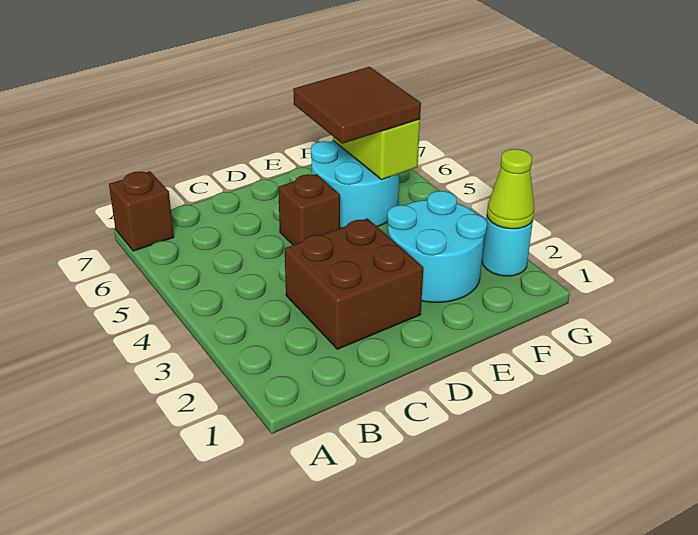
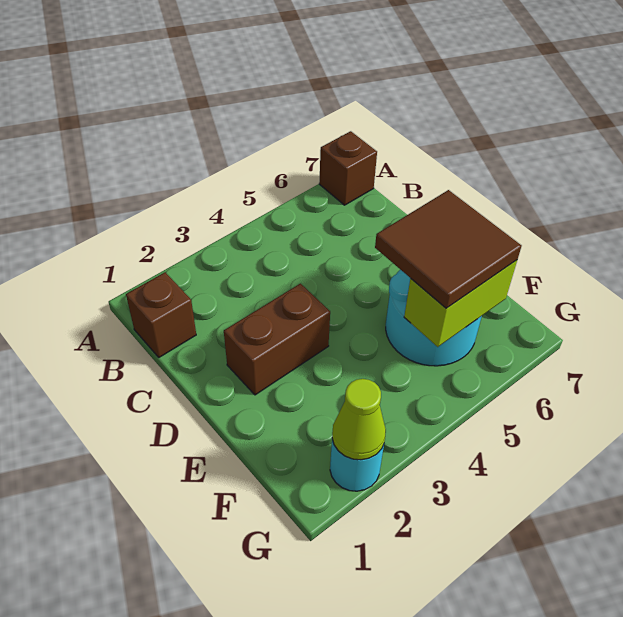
brown 2x2 brick [285,218,424,349] -> brown 1x2 brick [224,284,330,395]
brown 1x1 brick [278,174,340,245] -> brown 1x1 brick moved to [126,272,196,357]
cyan 2x2 round brick [387,191,487,302] -> none

